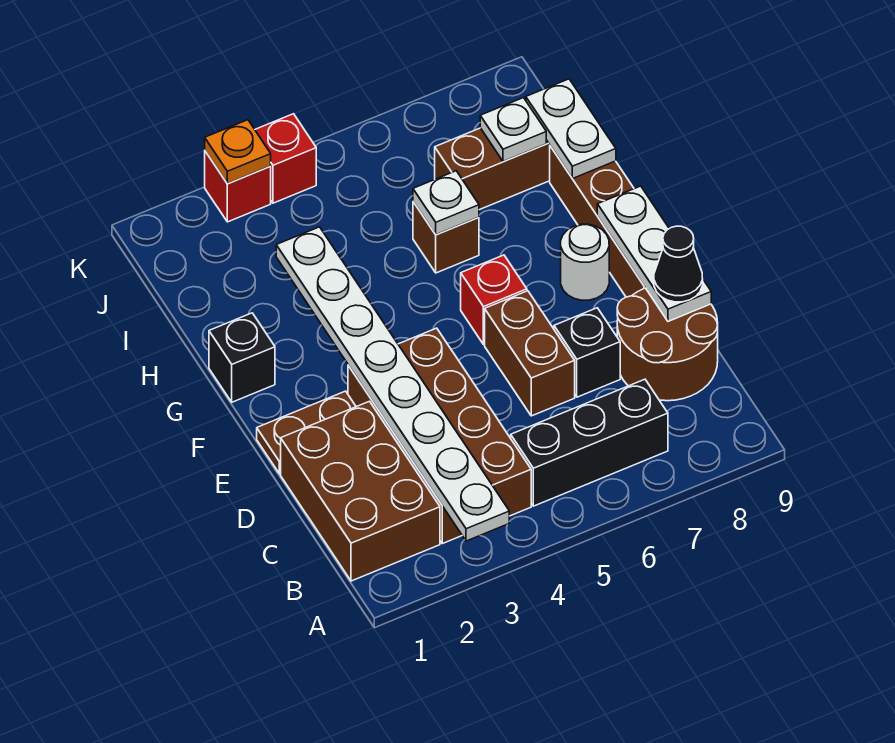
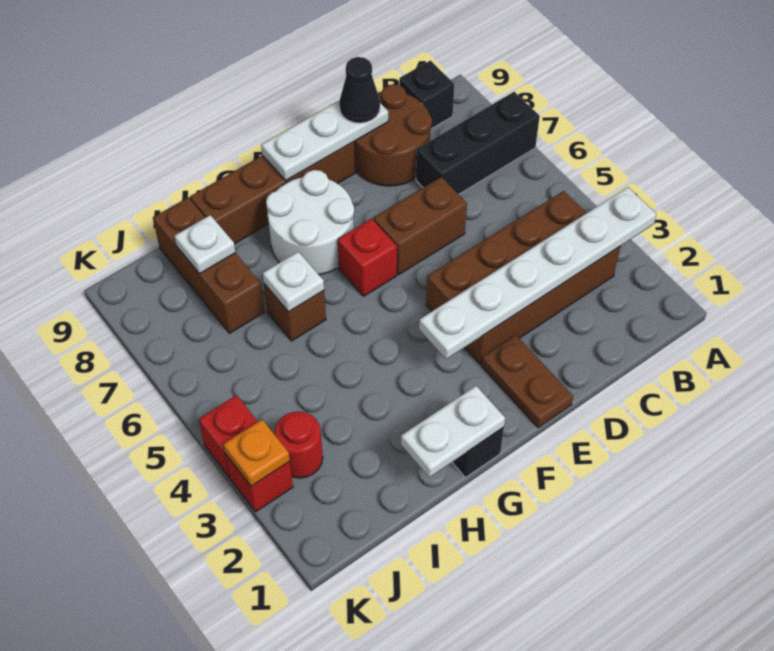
white 1x8 plate [276,227,509,541] -> white 1x6 plate [419,187,656,359]
brown 2x3 brick [281,401,440,581] -> none
black 1x3 brick [511,379,668,506] -> black 1x3 brick turned to [416,92,540,194]
black 1x1 brick [554,308,620,397] -> black 1x1 brick moved to [399,61,455,129]
white 1x1 round brick [561,224,609,300] -> white 2x2 round brick [266,170,354,275]
white 1x2 plate [526,79,616,179] -> white 1x2 plate moved to [401,386,505,477]
none -> red 1x1 round brick [275,411,323,478]

